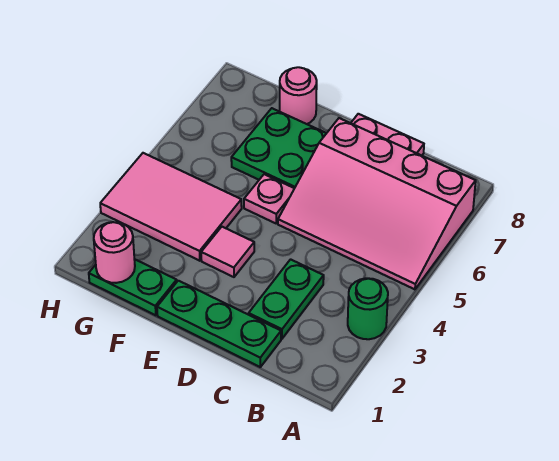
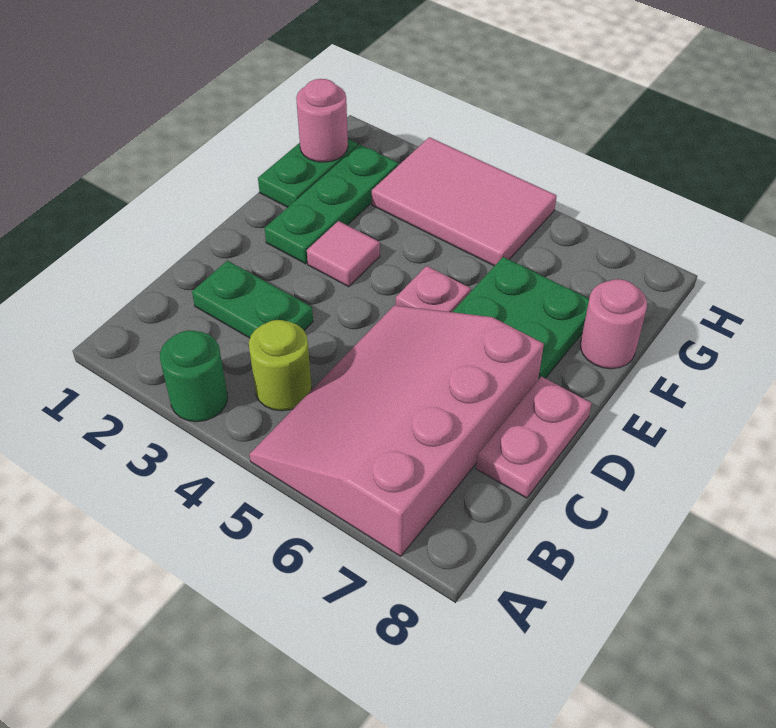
none -> lime 1x1 round brick [249,320,312,411]
green 1x3 plate [157,281,281,367] -> green 1x3 plate moved to [265,145,398,264]
pink 2x3 tile [100,153,242,261] -> pink 2x3 tile turned to [372,137,557,266]

